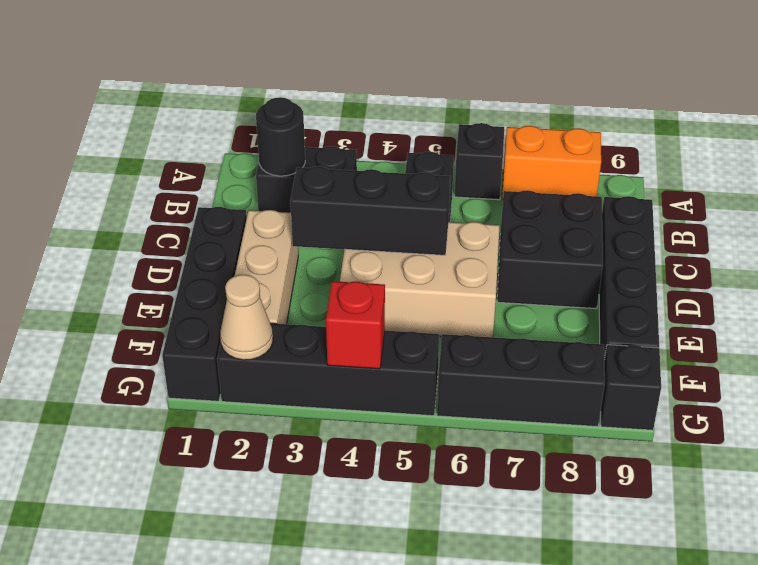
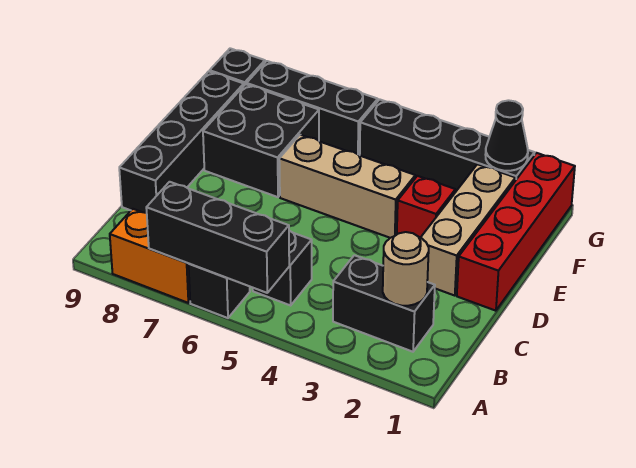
black 1x1 round brick [256,97,305,176] -> tan 1x1 round brick [383,232,429,306]
black 2x2 brick [497,190,603,309] -> black 2x2 brick moved to [203,84,319,197]
black 1x4 brick [162,207,247,401] -> red 1x4 brick [457,153,575,311]
black 1x3 brick [290,166,450,255] -> black 1x3 brick moved to [146,182,289,293]
tan 2x3 brick [340,222,500,337] -> tan 1x3 brick [279,135,415,238]
tan 1x1 cone [220,275,273,360] -> black 1x1 cone [485,100,528,171]
red 1x1 brick [326,281,385,369] -> red 1x1 brick moved to [397,176,455,238]

